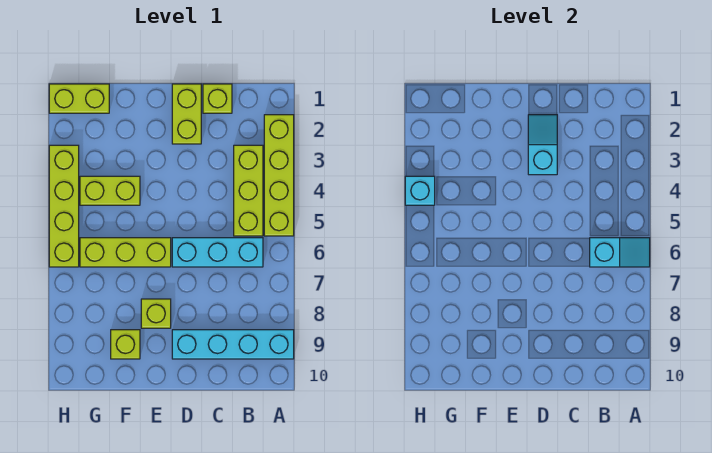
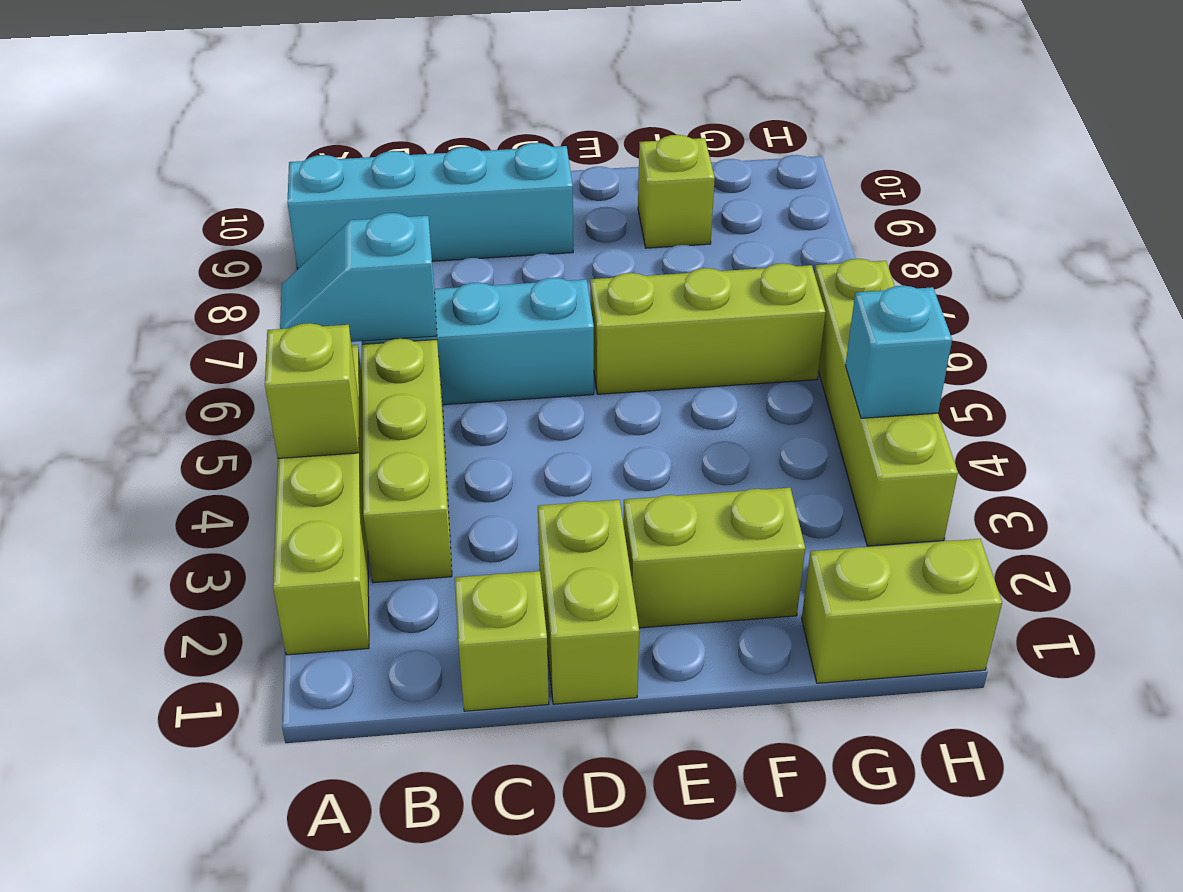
cyan 1x2 slope [528,115,557,175] -> none
lime 1x1 brick [141,299,171,328] -> lime 1x1 brick moved to [265,323,359,458]
lime 1x2 brick [80,176,140,205] -> lime 1x2 brick moved to [623,488,805,628]

